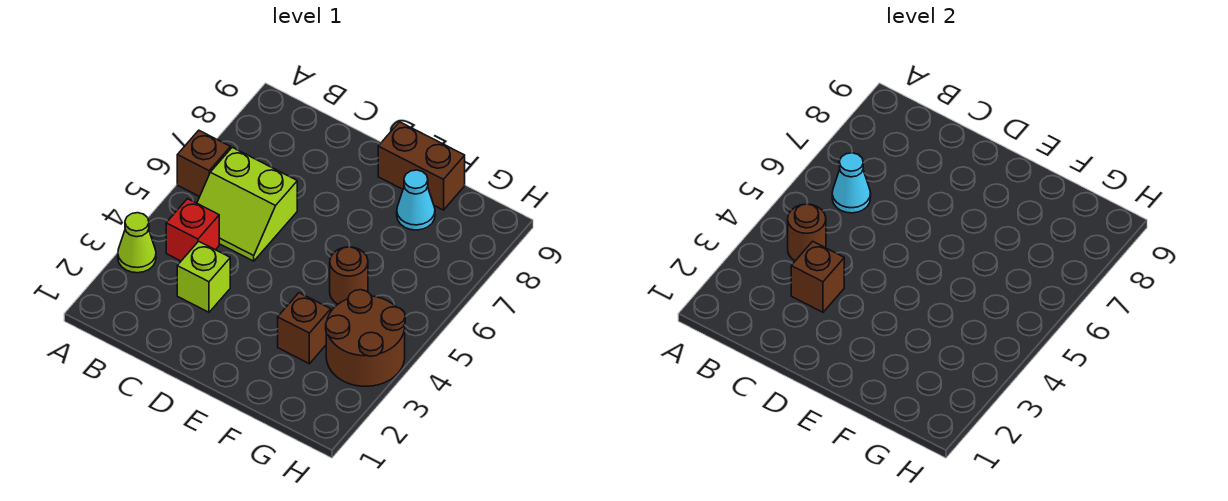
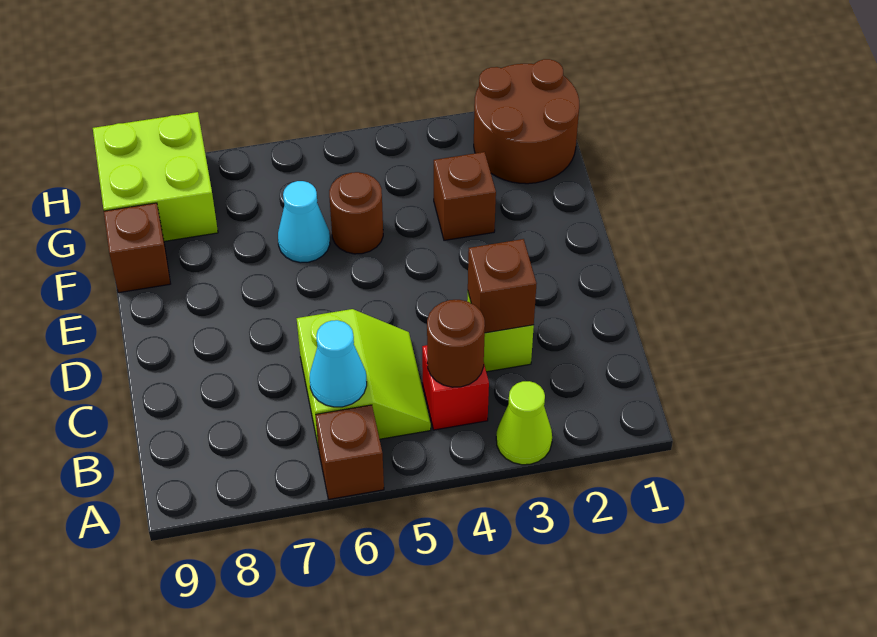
brown 1x2 brick [378,122,465,210] -> brown 1x1 brick [104,203,171,293]
cyan 1x1 cone [397,170,435,230] -> cyan 1x1 cone moved to [278,181,330,263]
brown 2x2 round brick [326,290,405,386] -> brown 2x2 round brick moved to [474,59,579,184]
none -> lime 2x2 brick [93,112,218,241]

